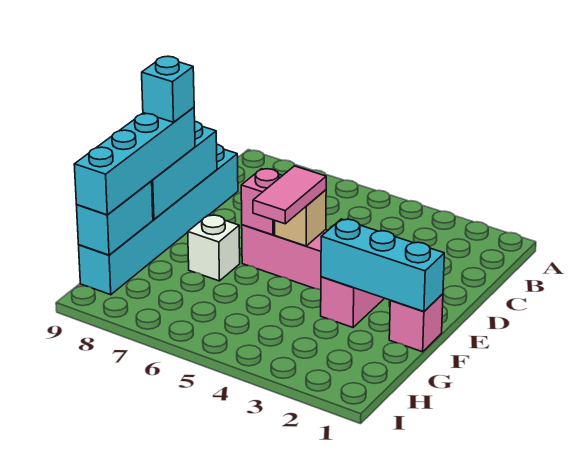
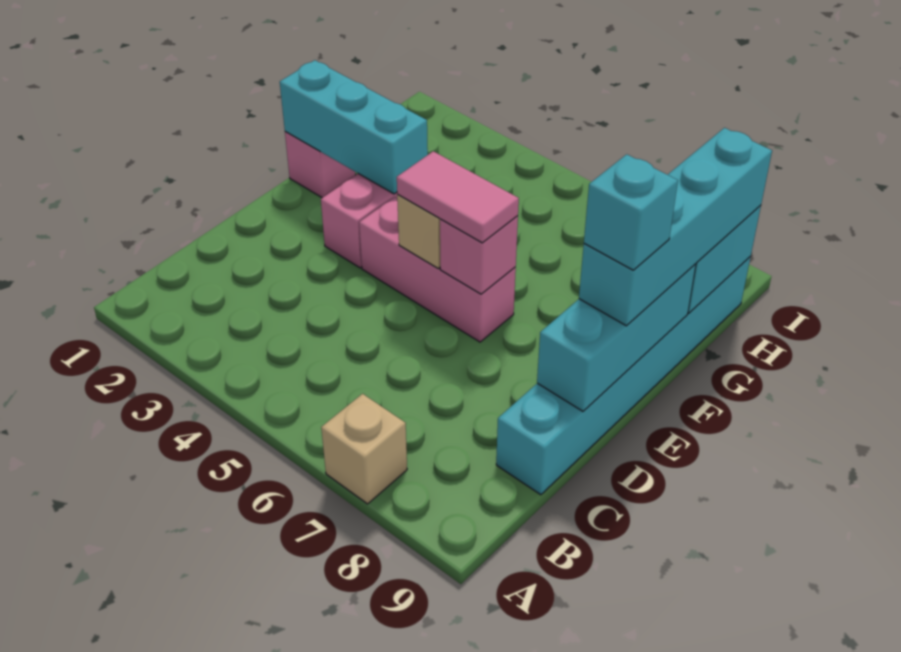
none -> tan 1x1 brick [321,394,407,504]
pink 1x2 tile [253,166,326,224] -> pink 1x2 tile turned to [397,151,519,243]
white 1x1 brick [188,215,240,281] -> none

